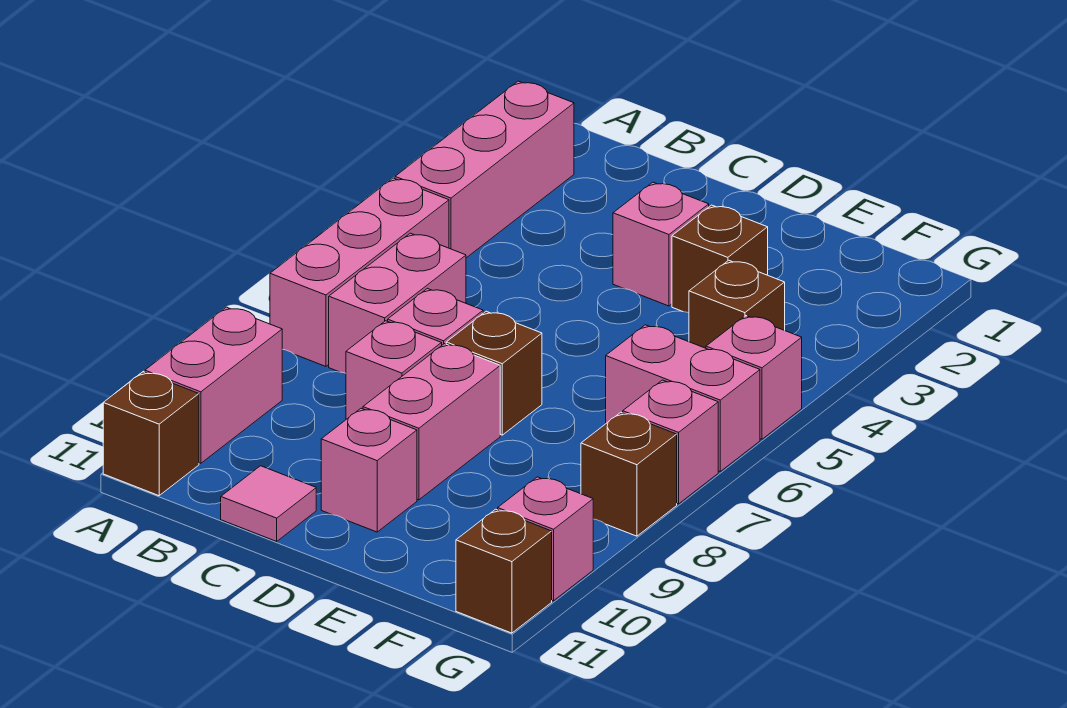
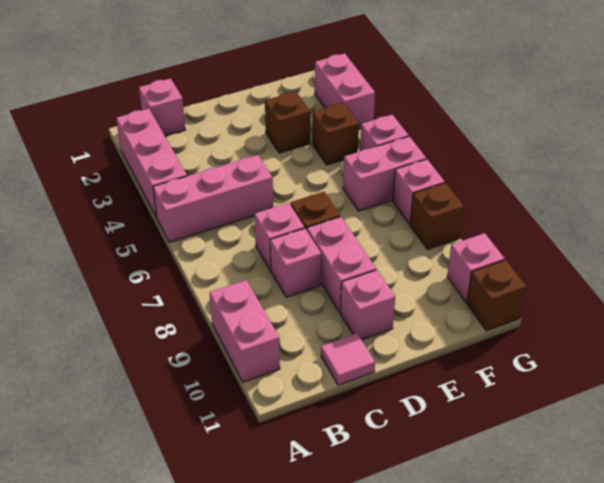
pink 1x3 brick [270,178,449,366] -> pink 1x3 brick turned to [153,155,273,242]
brown 1x1 brick [103,372,199,496] -> none
pink 1x2 brick [329,233,466,373] -> pink 1x2 brick moved to [315,53,375,129]
pink 1x1 brick [613,182,709,306] -> pink 1x1 brick moved to [139,78,185,136]

